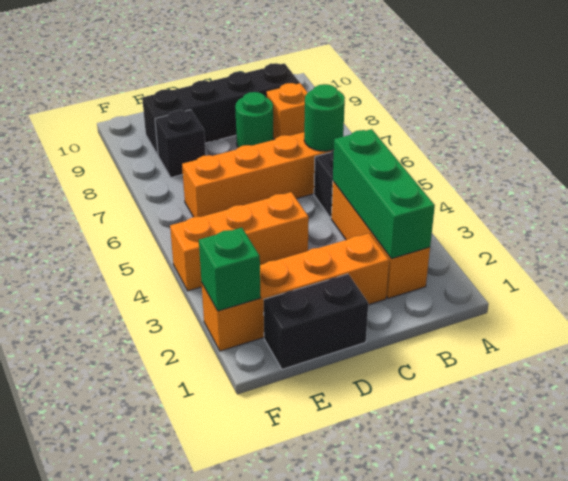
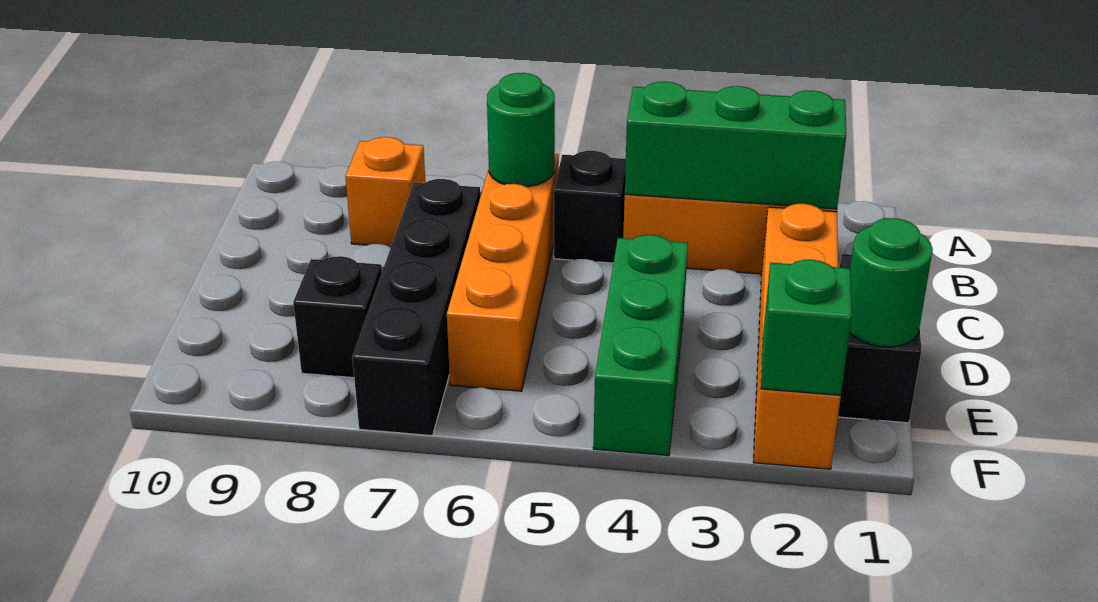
black 1x4 brick [142,63,299,155] -> black 1x4 brick moved to [352,179,480,436]
green 1x1 round brick [235,92,273,148] -> green 1x1 round brick moved to [850,218,933,347]
orange 1x3 brick [170,192,309,291] -> green 1x3 brick [593,235,688,456]

